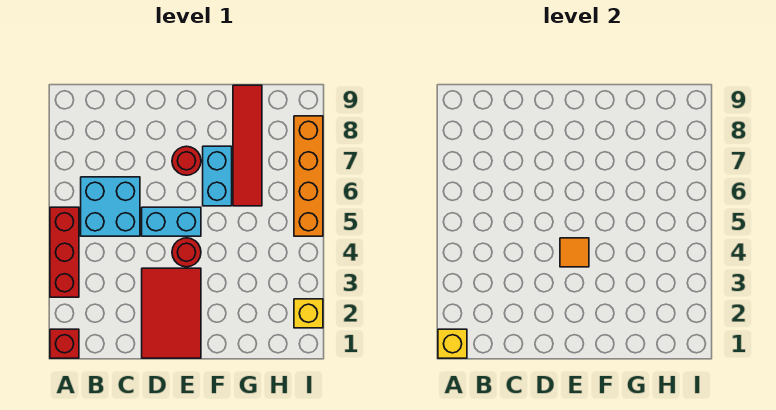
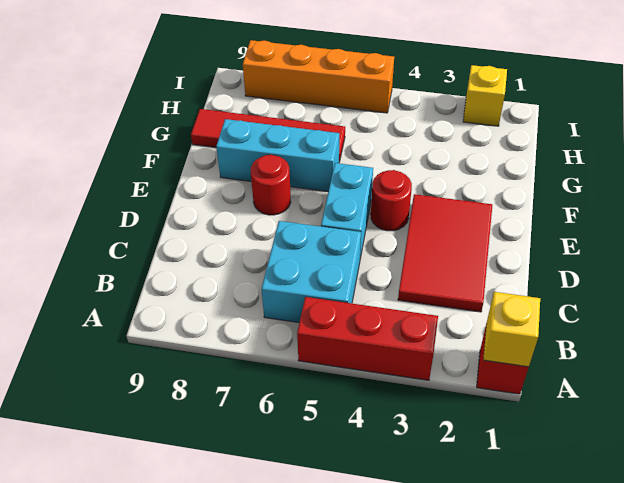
red 2x3 tile [142,268,201,358] -> red 2x3 tile turned to [398,194,492,312]
orange 1x1 tile [560,238,589,267] -> none
cyan 1x2 brick [203,146,232,206] -> cyan 1x3 brick [216,119,339,191]

